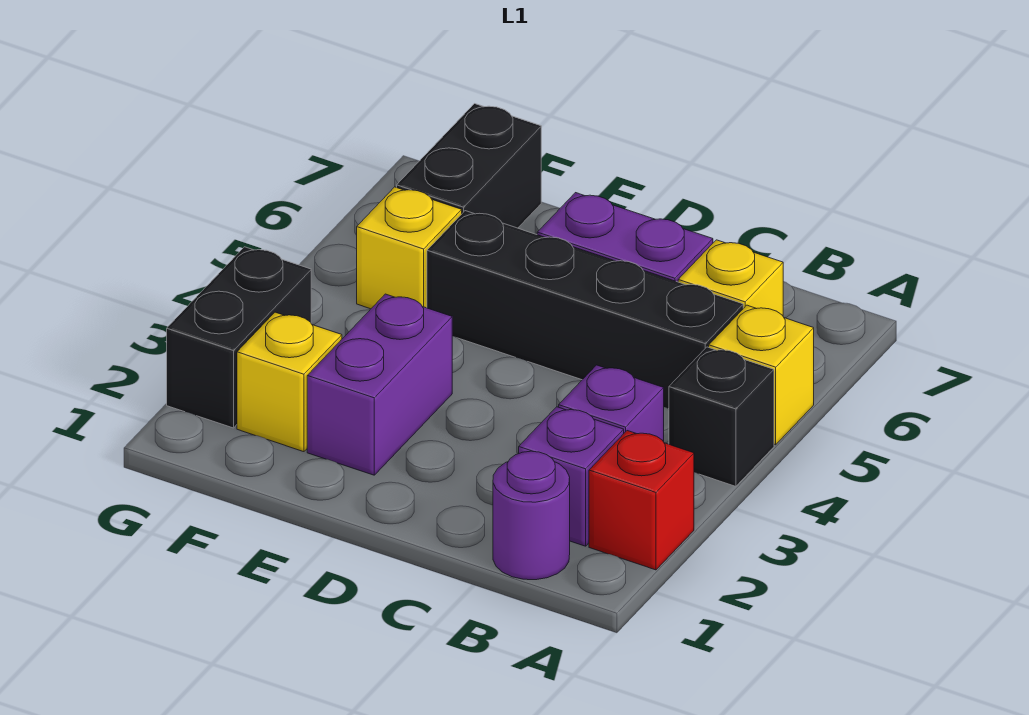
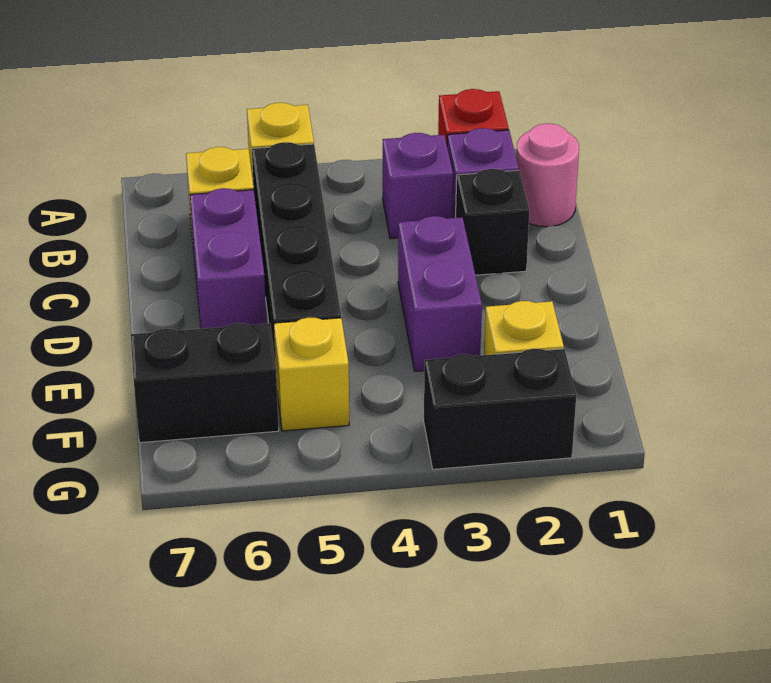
black 1x1 brick [669,347,774,486] -> black 1x1 brick moved to [456,169,529,275]
purple 1x1 round brick [493,451,570,580] -> pink 1x1 round brick [516,123,579,227]
purple 1x2 brick [307,294,452,475] -> purple 1x2 brick turned to [398,216,482,371]

